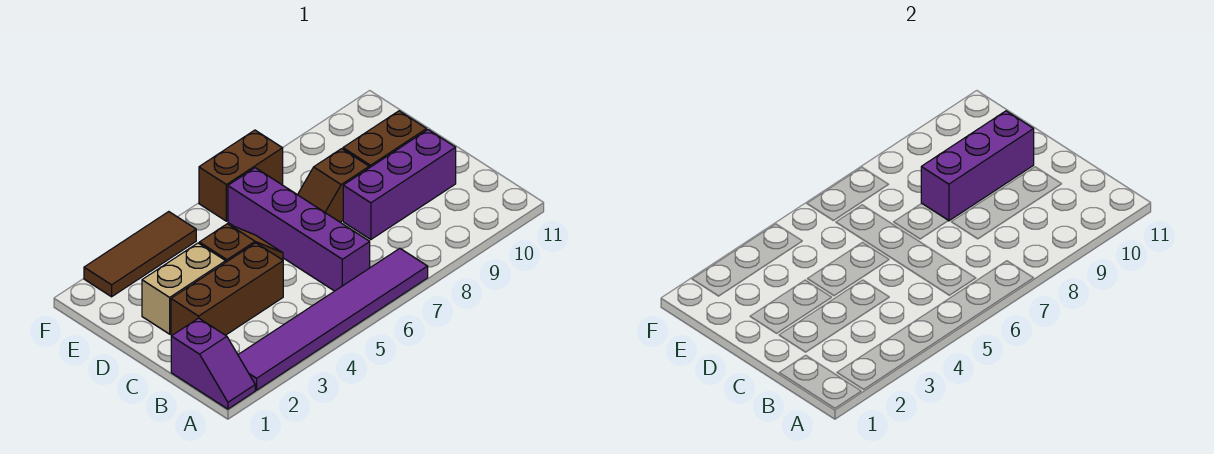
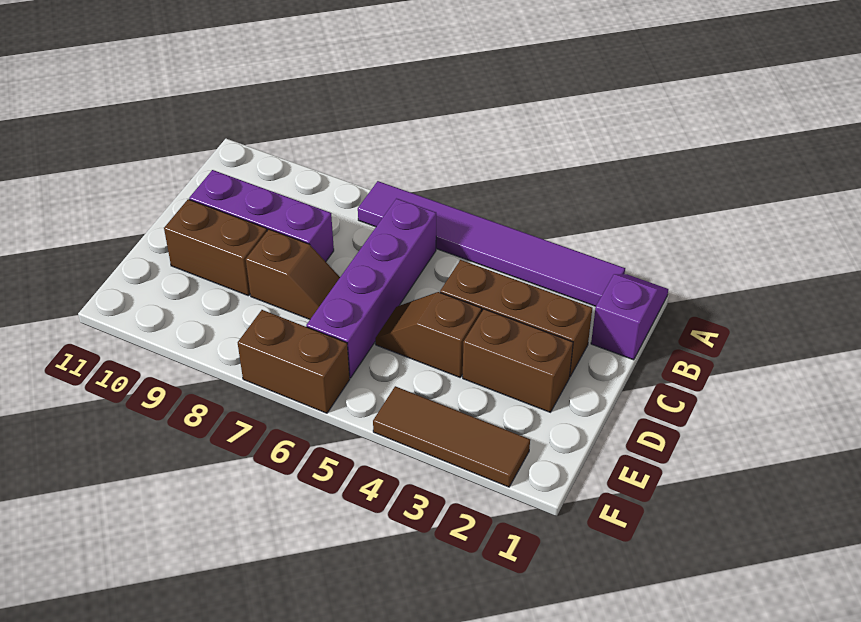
tan 1x2 brick [142,243,226,334] -> brown 1x2 brick [463,309,573,412]
purple 1x3 brick [921,111,1034,221] -> none

